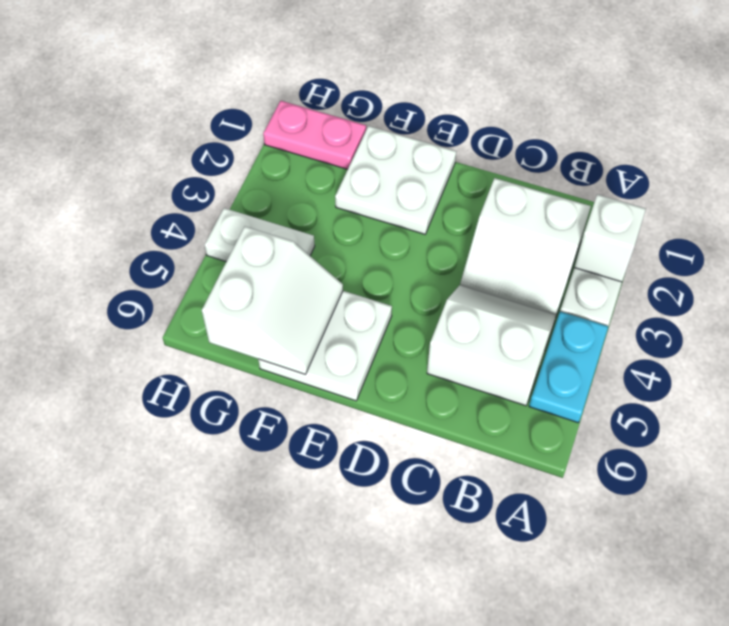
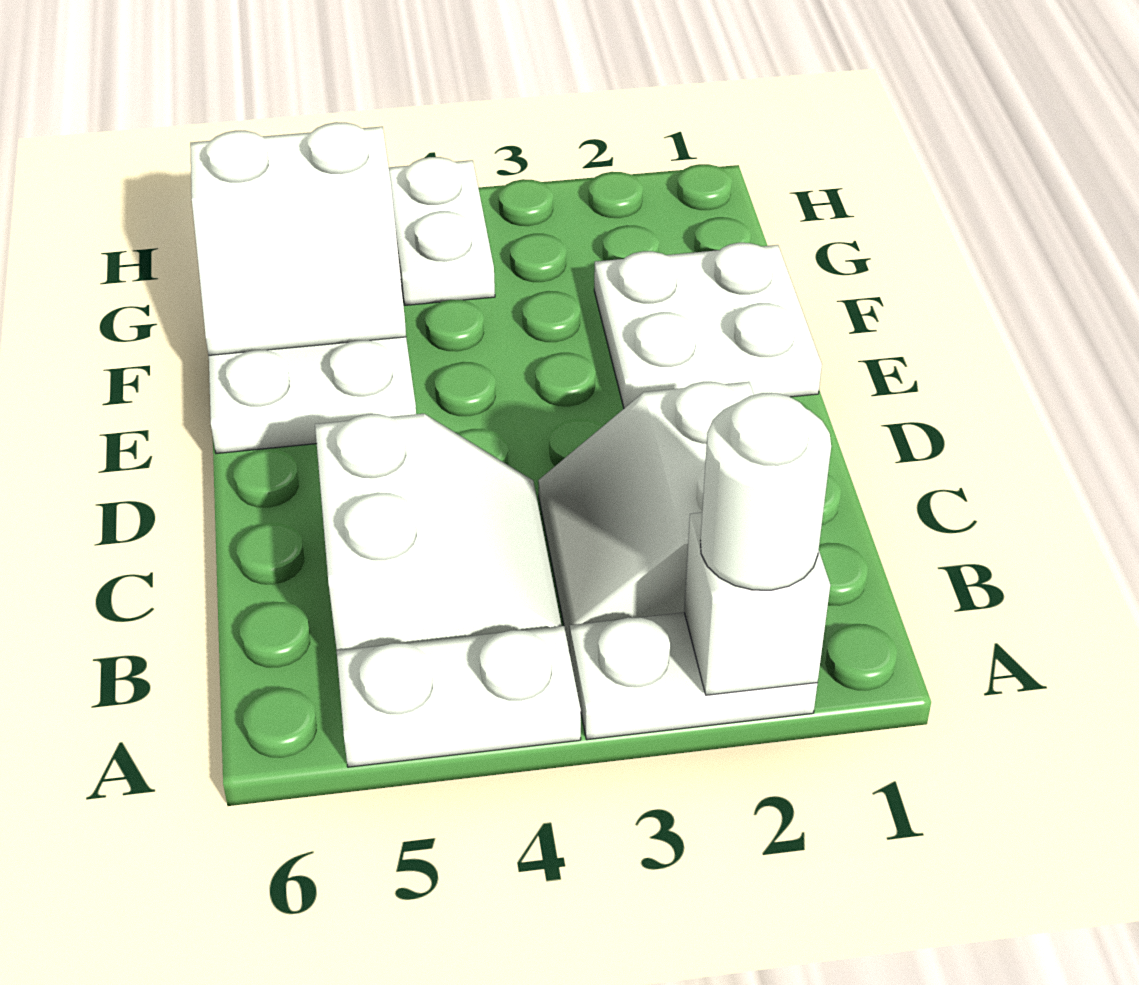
none -> white 1x1 round brick [700,393,831,590]
cyan 1x2 plate [529,312,608,423] -> white 1x2 plate [337,626,581,767]
pink 1x2 plate [263,101,366,169] -> none

